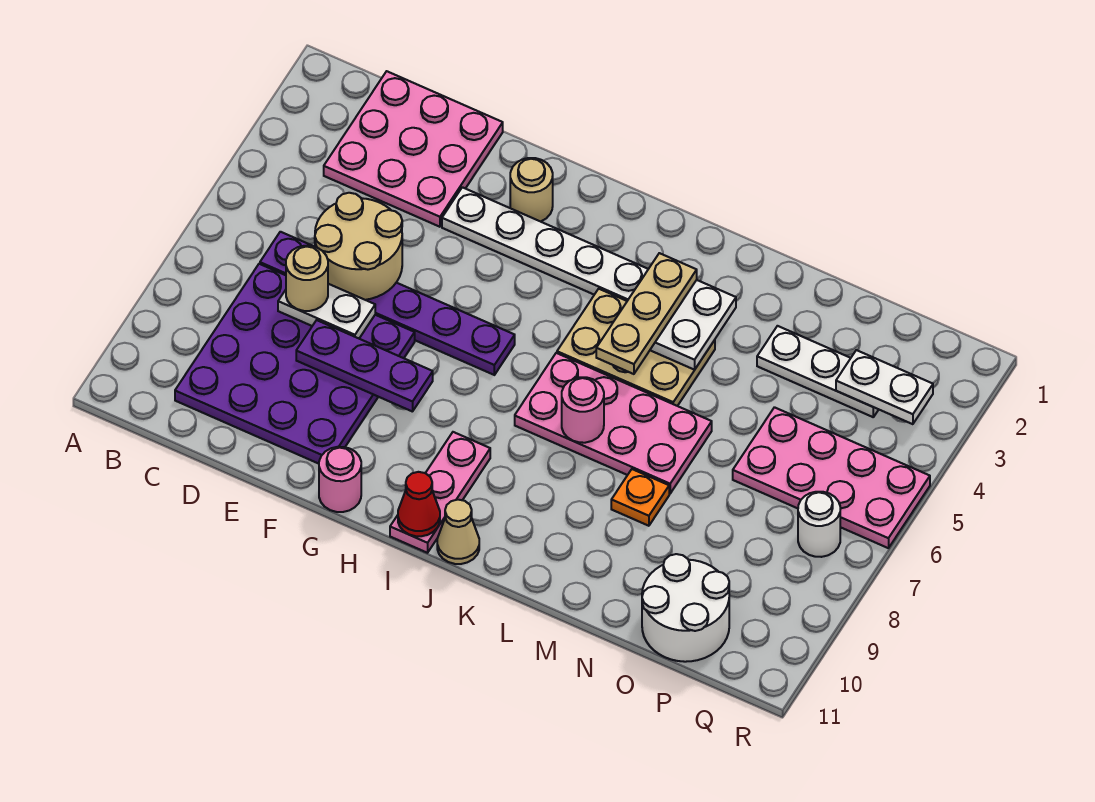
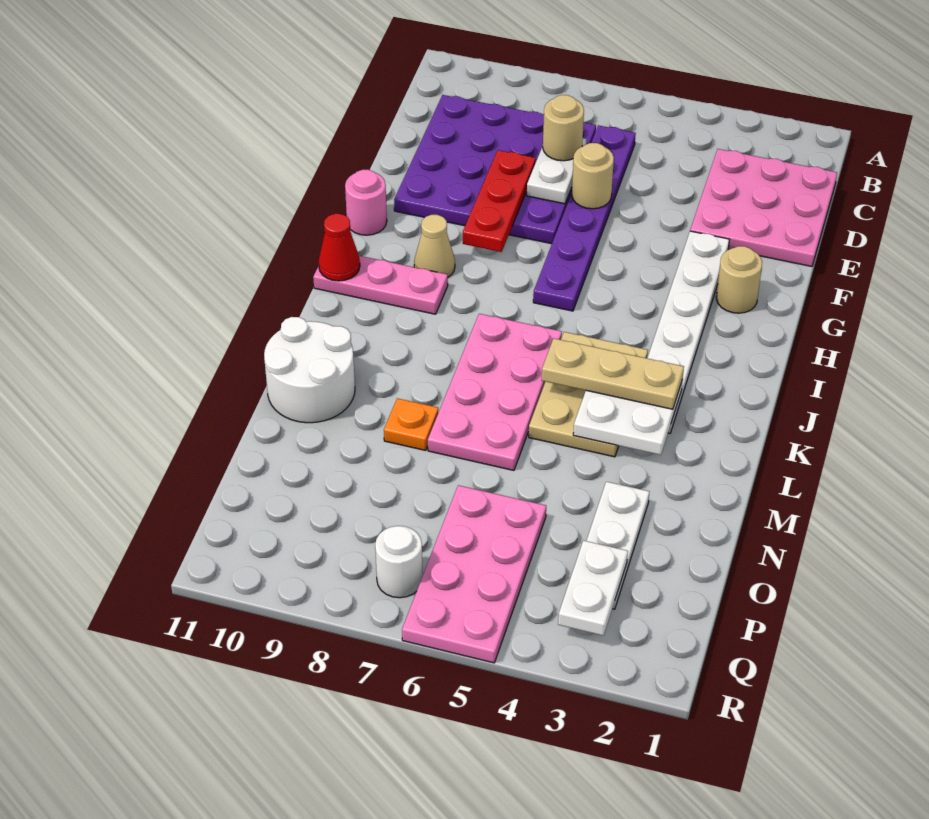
tan 2x2 round brick [315,193,402,300] -> tan 1x1 round brick [572,143,614,209]
purple 1x3 plate [296,320,433,412] -> red 1x3 plate [463,150,536,252]
tan 1x1 cone [437,500,479,564] -> tan 1x1 cone moved to [414,215,455,277]
pink 1x1 round brick [562,377,604,443] -> none
white 2x2 round brick [642,554,729,662] -> white 2x2 round brick moved to [264,317,355,423]

